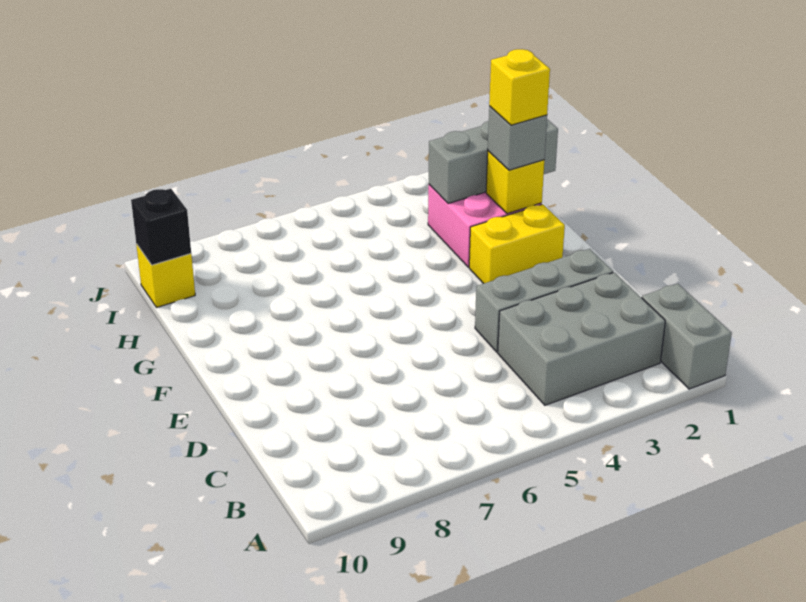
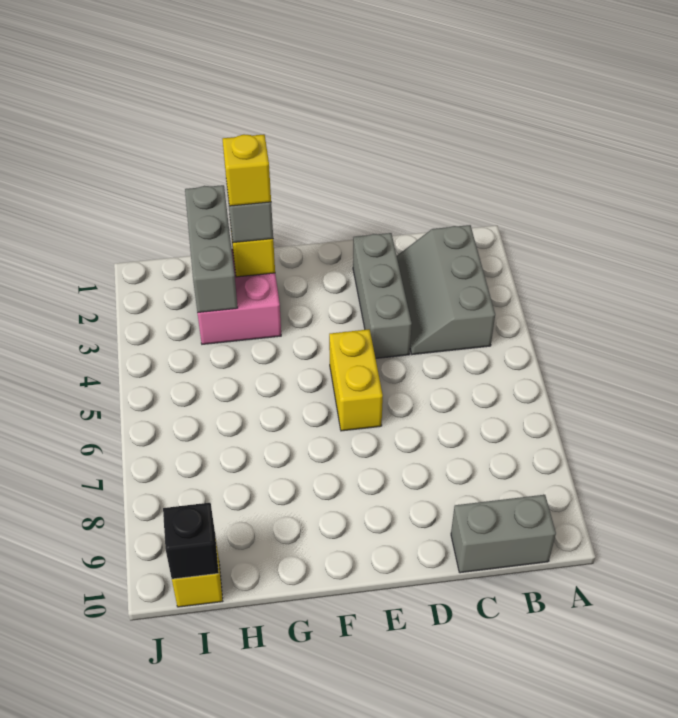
grey 1x2 brick [642,284,732,389] -> grey 1x2 brick moved to [451,495,556,573]
grey 2x3 brick [498,272,665,405] -> grey 2x3 slope [397,225,495,355]
yellow 1x2 brick [469,204,565,284] -> yellow 1x2 brick moved to [329,329,383,431]

